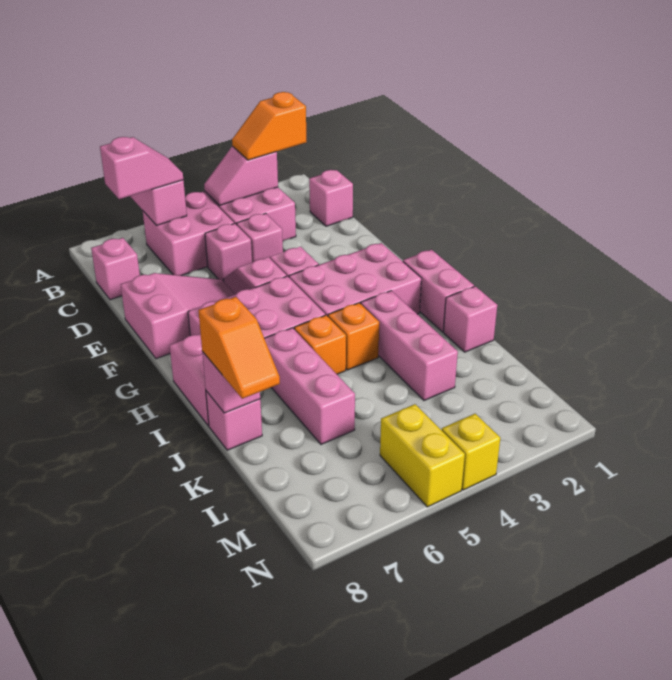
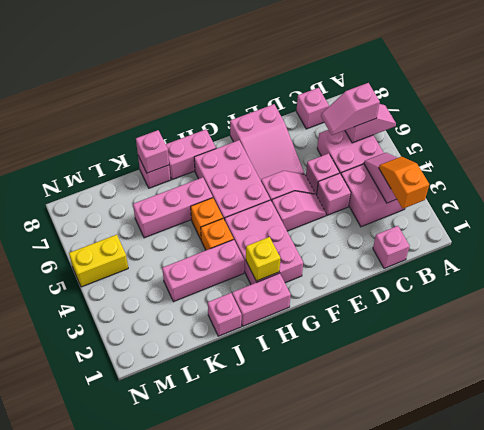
pink 1x2 slope [100,137,183,199] -> pink 1x2 slope turned to [321,83,380,135]
orange 1x2 slope [198,297,280,399] -> none
yellow 1x1 brick [442,414,500,490] -> yellow 1x1 brick moved to [246,237,280,281]

